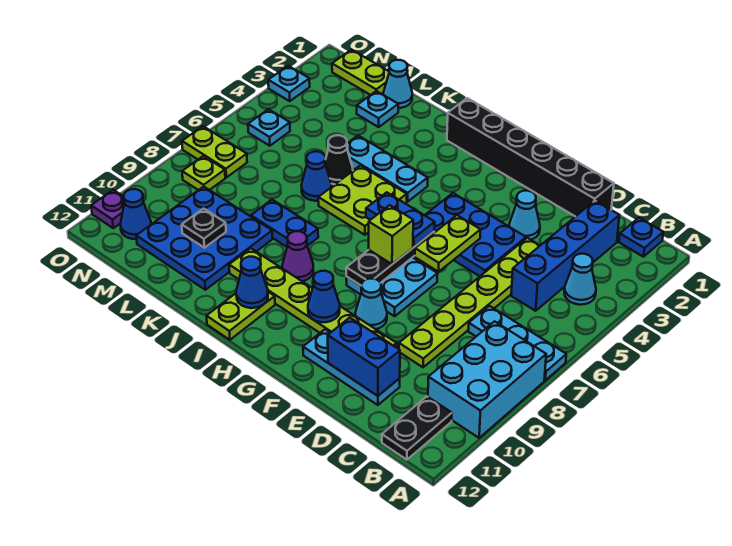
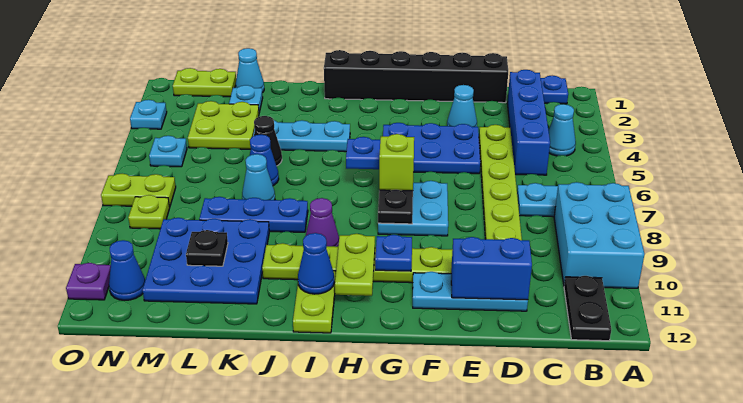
lime 1x2 plate [415,215,481,272] -> lime 1x2 plate moved to [335,234,375,296]
cyan 1x1 cone [355,279,387,329] -> cyan 1x1 cone moved to [242,154,275,200]
blue 1x1 cone [308,271,340,322] -> blue 1x1 plate [375,235,412,271]
lime 2x2 plate [318,165,407,235] -> lime 2x2 plate moved to [188,101,259,149]
blue 1x2 plate [251,200,318,247] -> blue 1x3 plate [199,197,308,232]

